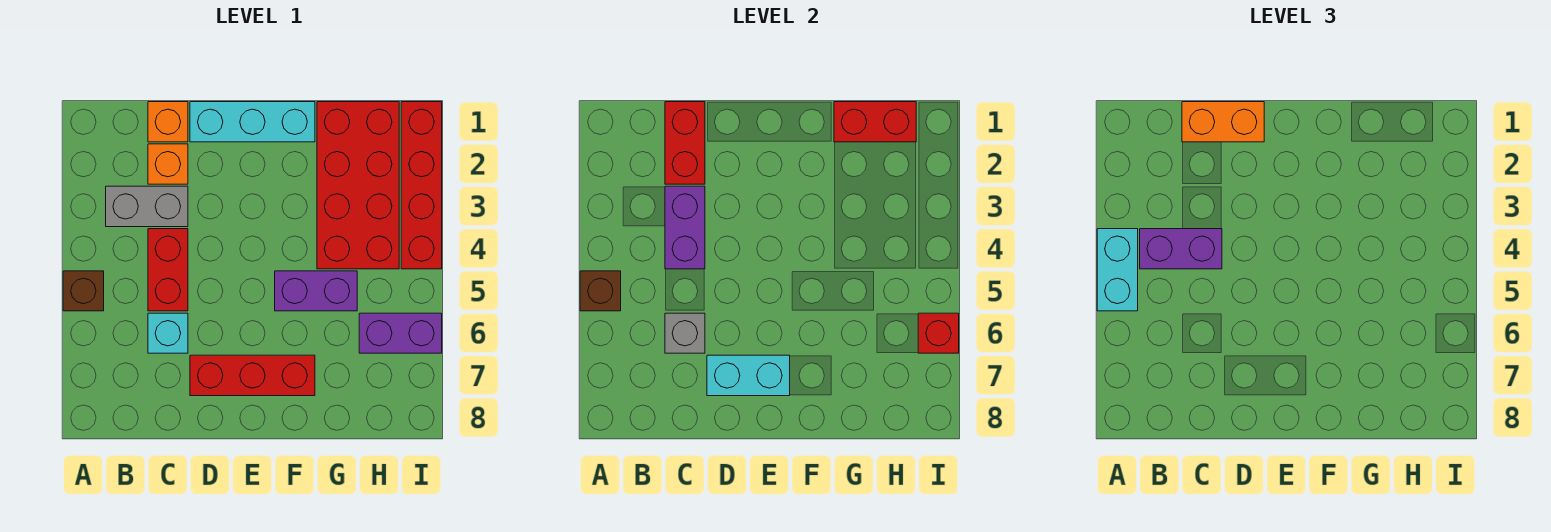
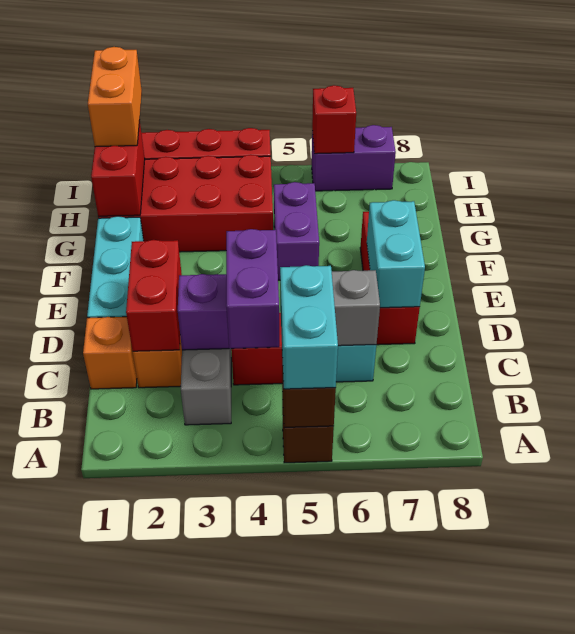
cyan 1x2 brick [1097,229,1138,311] -> cyan 1x2 brick turned to [280,265,338,389]
red 1x2 brick [665,102,705,184] -> red 1x2 brick turned to [126,240,182,351]
orange 1x2 brick [1182,102,1264,142] -> orange 1x2 brick moved to [88,47,142,147]
purple 1x2 brick [359,313,442,353] -> purple 1x2 brick turned to [312,125,396,191]

